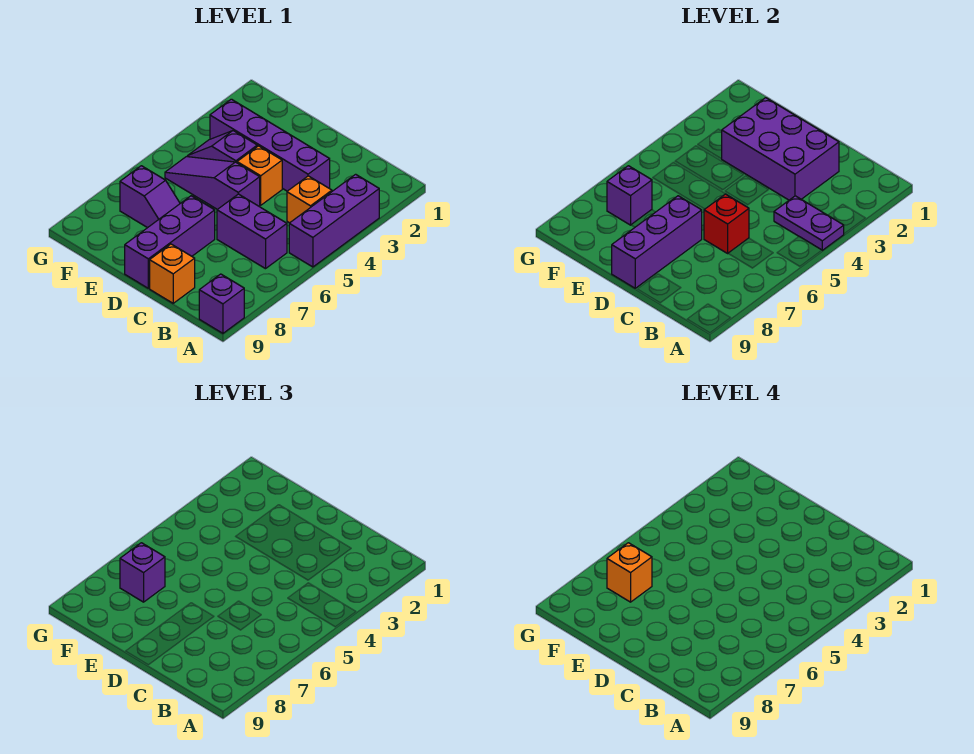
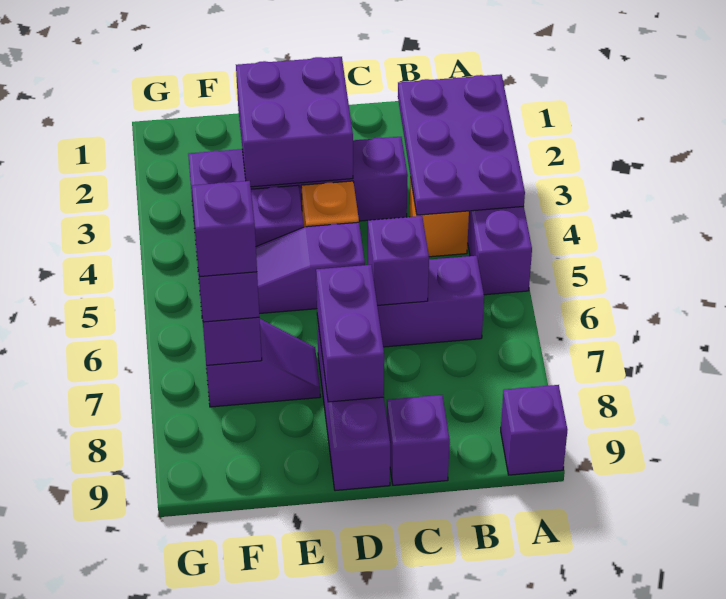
purple 1x2 plate [774,196,844,250] -> purple 2x3 plate [398,74,525,215]
purple 2x3 brick [722,98,839,200] -> purple 2x2 brick [236,57,353,187]
red 1x1 brick [704,194,749,253] -> purple 1x1 brick [368,216,429,305]
orange 1x1 brick [150,244,195,303] -> purple 1x1 brick [387,395,450,485]
purple 1x3 brick [612,196,702,288] -> purple 1x2 brick [316,265,384,402]
orange 1x1 brick [607,543,652,602] -> purple 1x1 brick [192,181,257,277]

